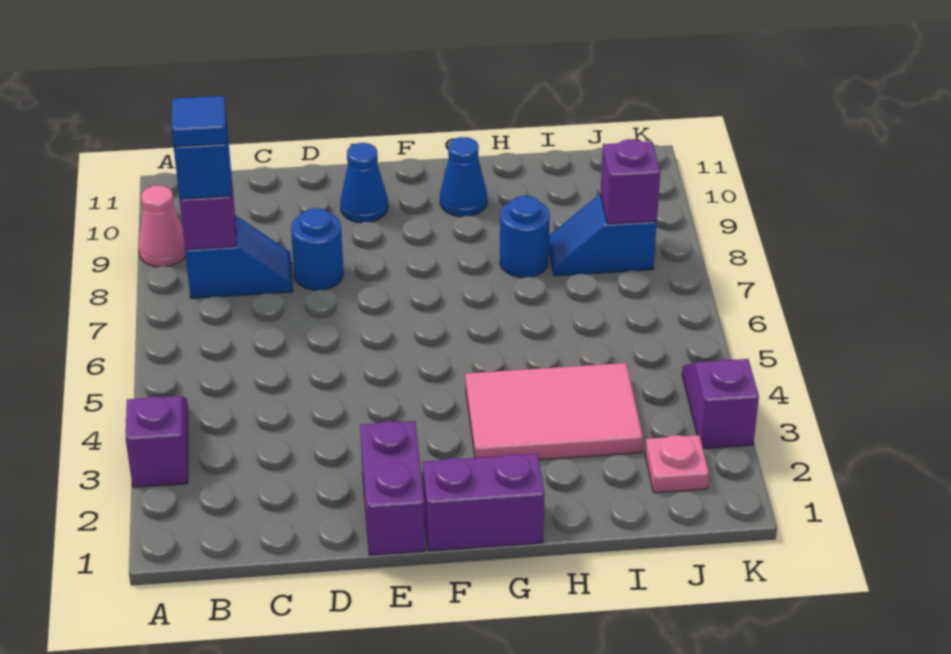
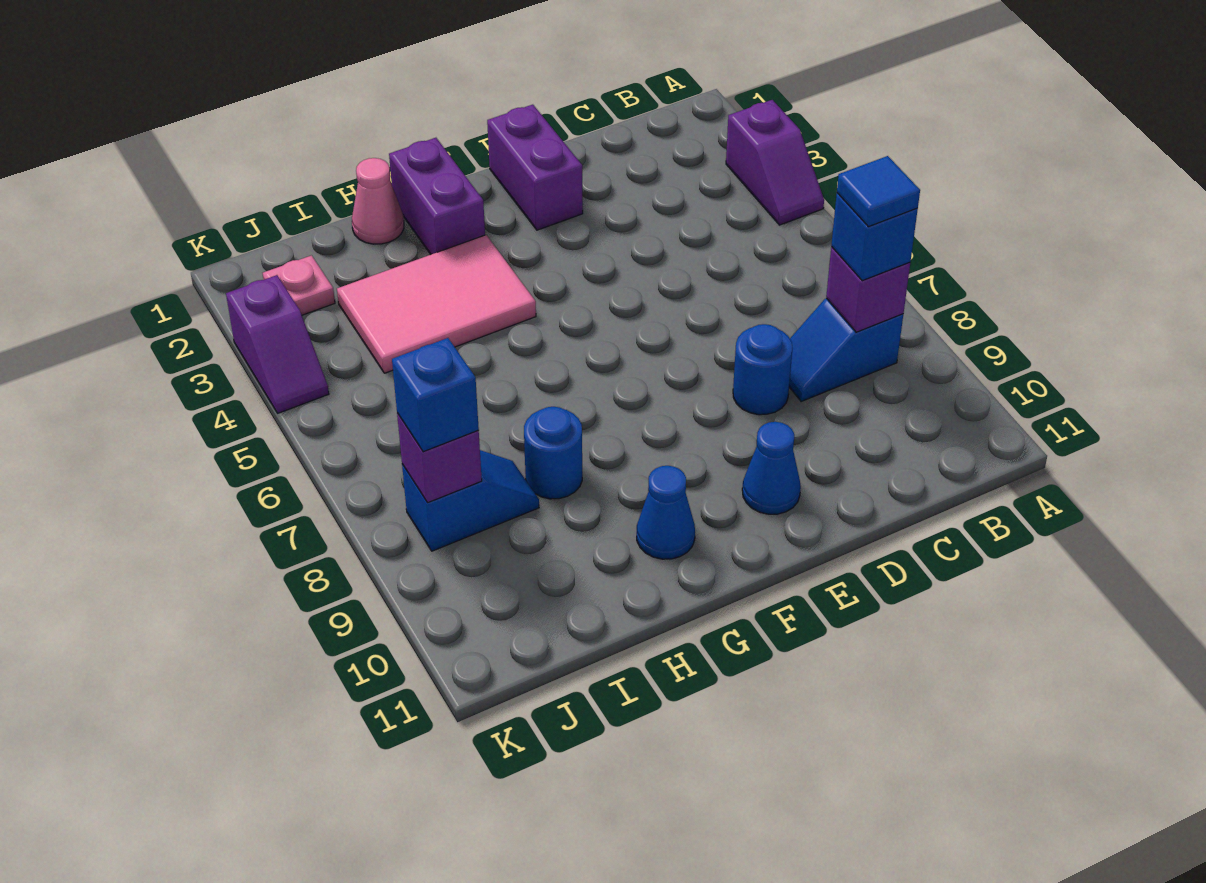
pink 1x1 cone [138,186,186,267] -> pink 1x1 cone moved to [352,158,404,244]
purple 1x2 brick [423,454,545,551] -> purple 1x2 brick turned to [389,138,485,254]
none -> blue 1x1 brick [392,338,479,452]

